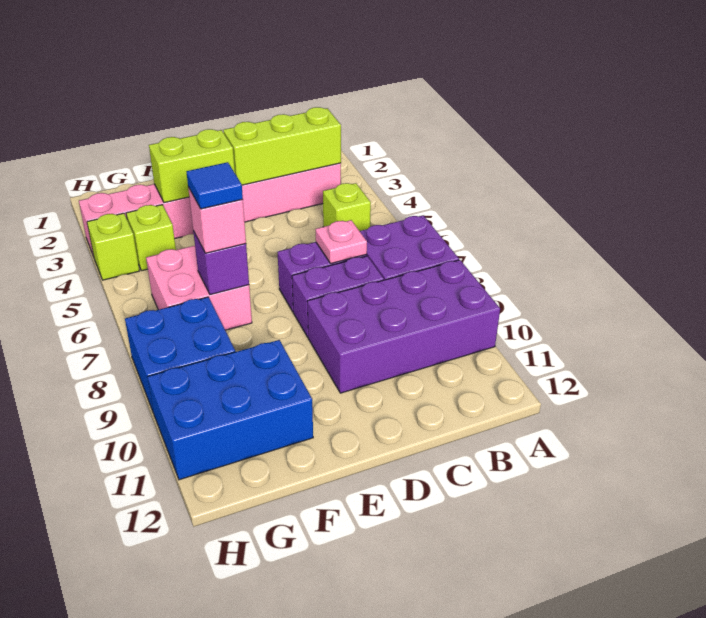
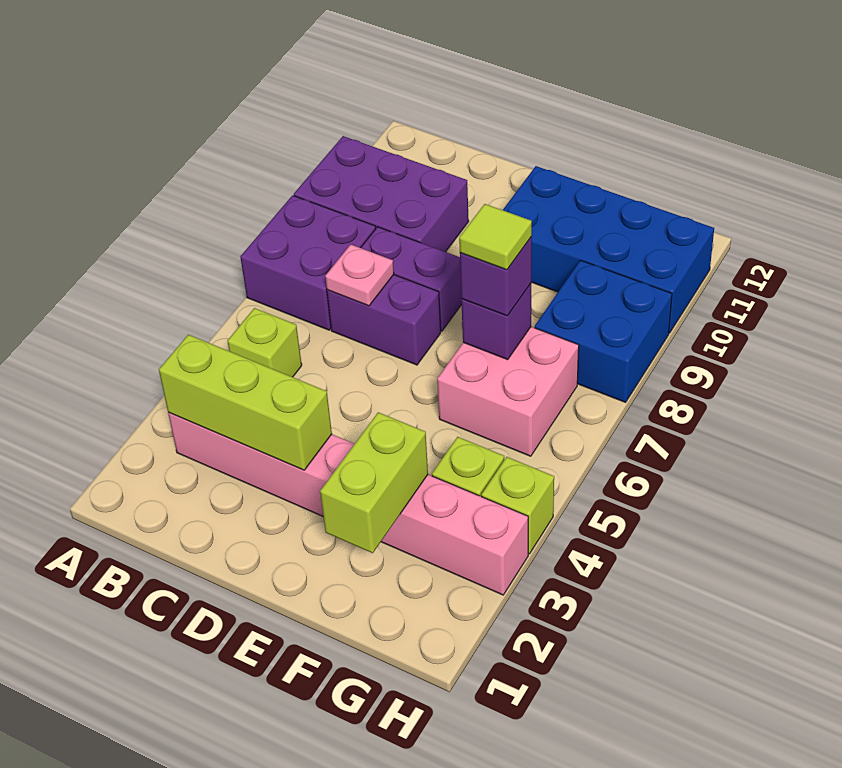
purple 2x4 brick [307,260,500,393] -> purple 2x3 brick [294,136,469,252]
lime 1x2 brick [149,129,235,203] -> lime 1x2 brick turned to [320,412,428,553]
pink 1x1 brick [188,187,246,253] -> purple 1x1 brick [460,237,532,316]
blue 1x1 tile [187,162,243,209] -> lime 1x1 tile [459,204,532,270]
blue 2x3 brick [148,340,313,480] -> blue 2x4 brick [503,166,714,333]

